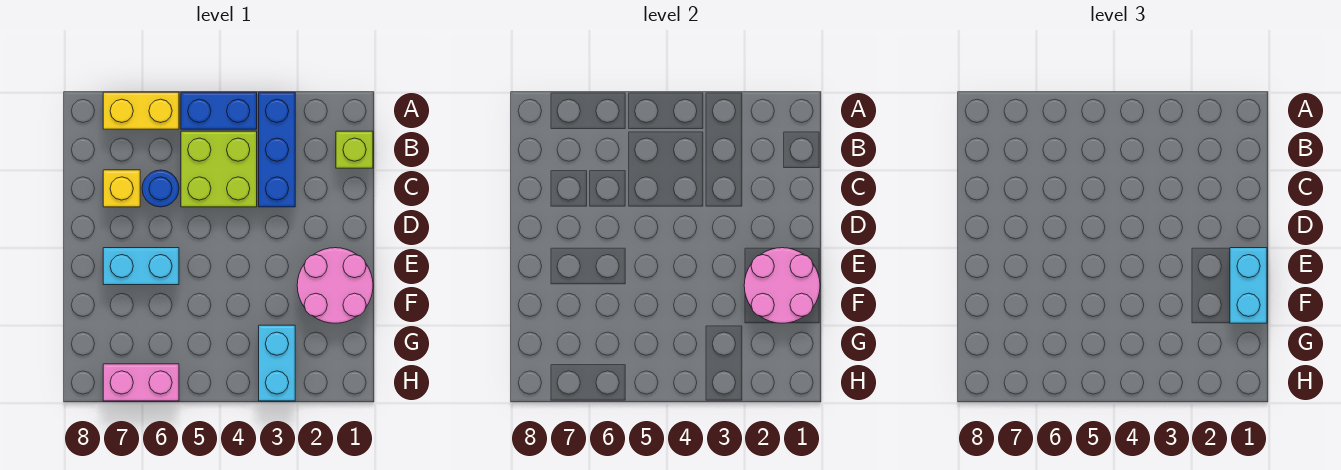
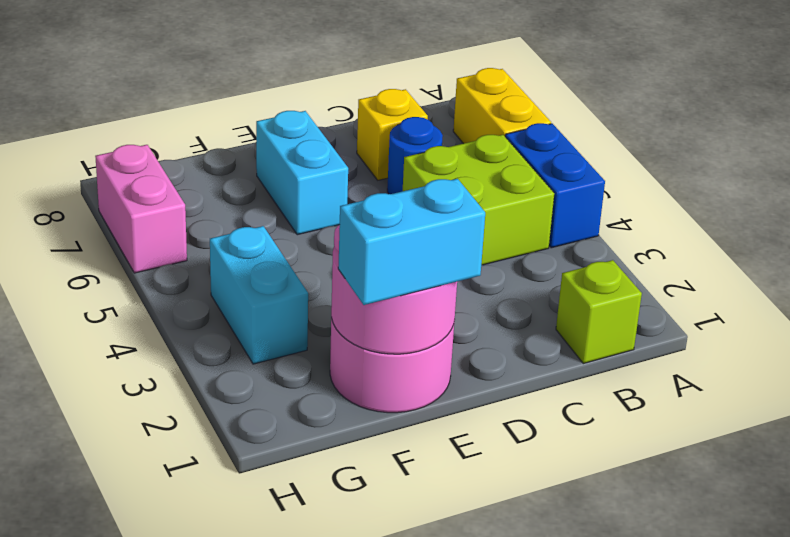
blue 1x3 brick [259,92,295,207] -> none
cyan 1x2 brick [259,325,295,401] -> cyan 1x2 brick turned to [210,226,308,364]

